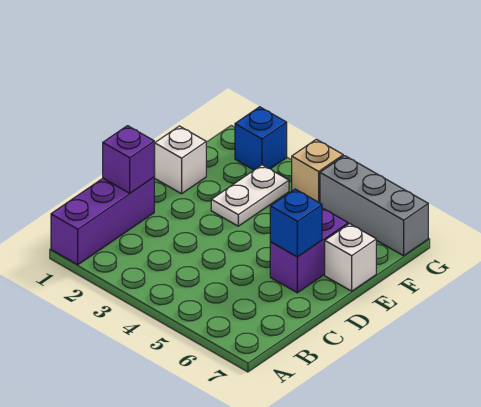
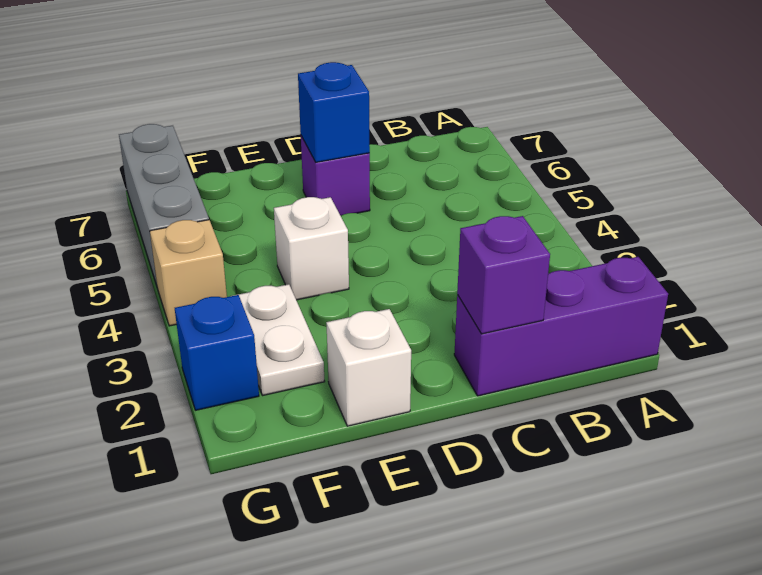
purple 1x2 brick [270,208,348,293] -> purple 1x1 brick [301,136,370,216]
white 1x2 plate [211,165,289,226] -> white 1x2 plate turned to [233,284,325,396]
white 1x1 brick [325,224,376,291] -> white 1x1 brick moved to [274,197,349,300]

